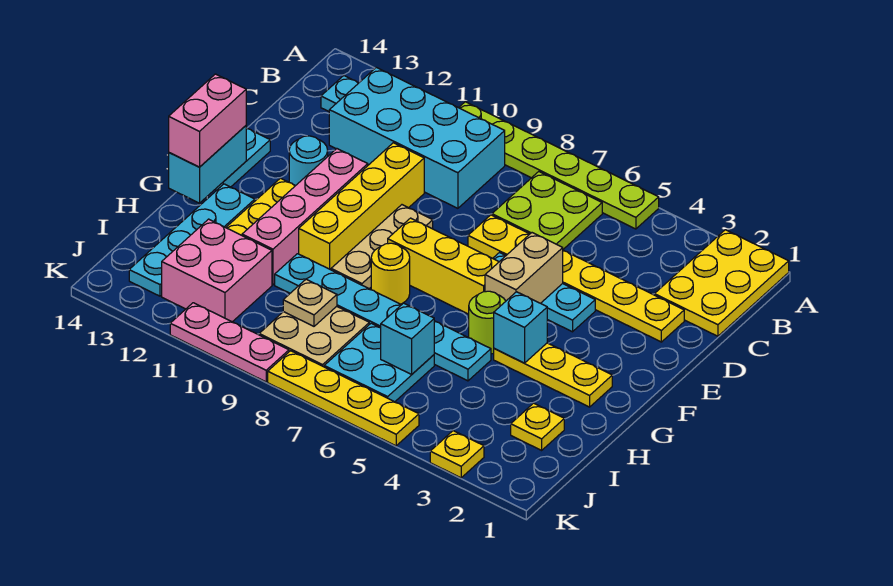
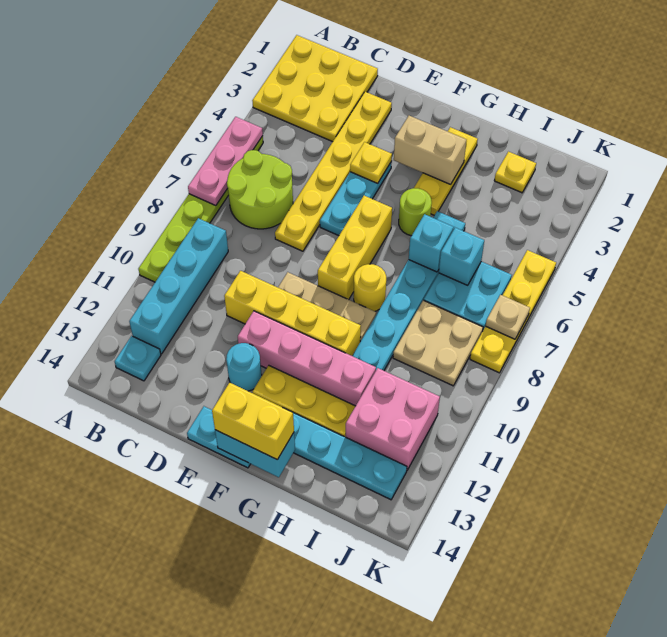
yellow 2x3 plate [655,230,789,336] -> yellow 3x3 plate [252,35,378,142]
lime 2x2 plate [492,172,602,249] -> lime 2x2 round brick [227,150,293,229]
cyan 2x4 brick [329,67,505,208] -> cyan 1x4 brick [129,218,228,354]
tan 1x2 brick [485,233,563,303] -> tan 1x2 brick moved to [394,116,466,185]
pink 1x2 brick [169,74,246,167] -> yellow 1x2 brick [212,383,294,460]
cyan 1x1 brick [494,292,547,363] -> cyan 1x1 brick moved to [409,214,453,272]
tan 1x1 plate [283,279,337,326] -> tan 1x1 plate moved to [486,295,530,339]
yellow 1x1 plate [430,431,484,478] -> yellow 1x1 plate moved to [350,142,392,183]
pink 1x3 plate [170,303,289,382] -> pink 1x3 plate moved to [188,117,263,206]

